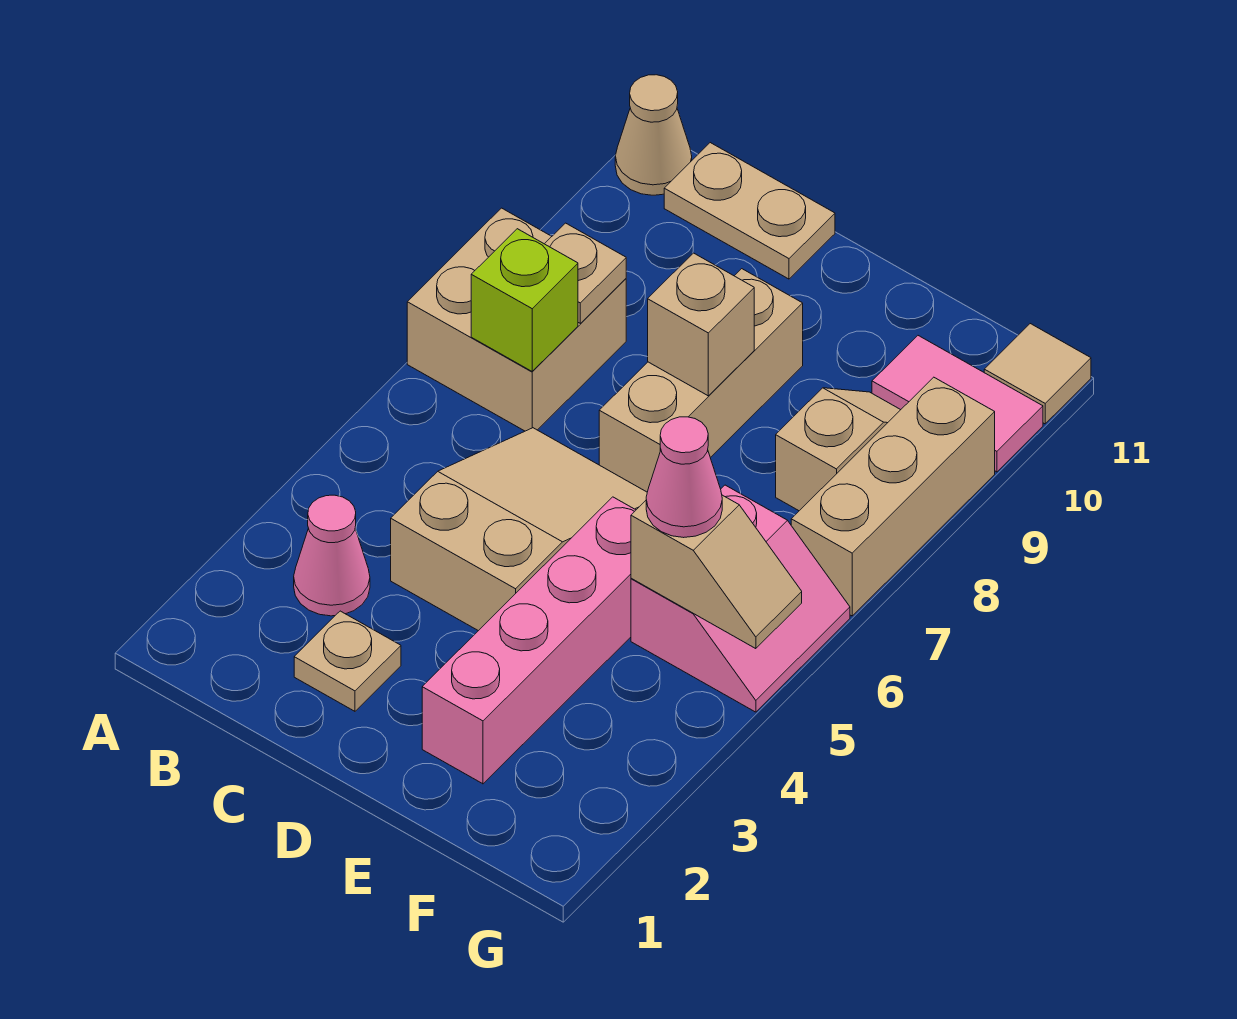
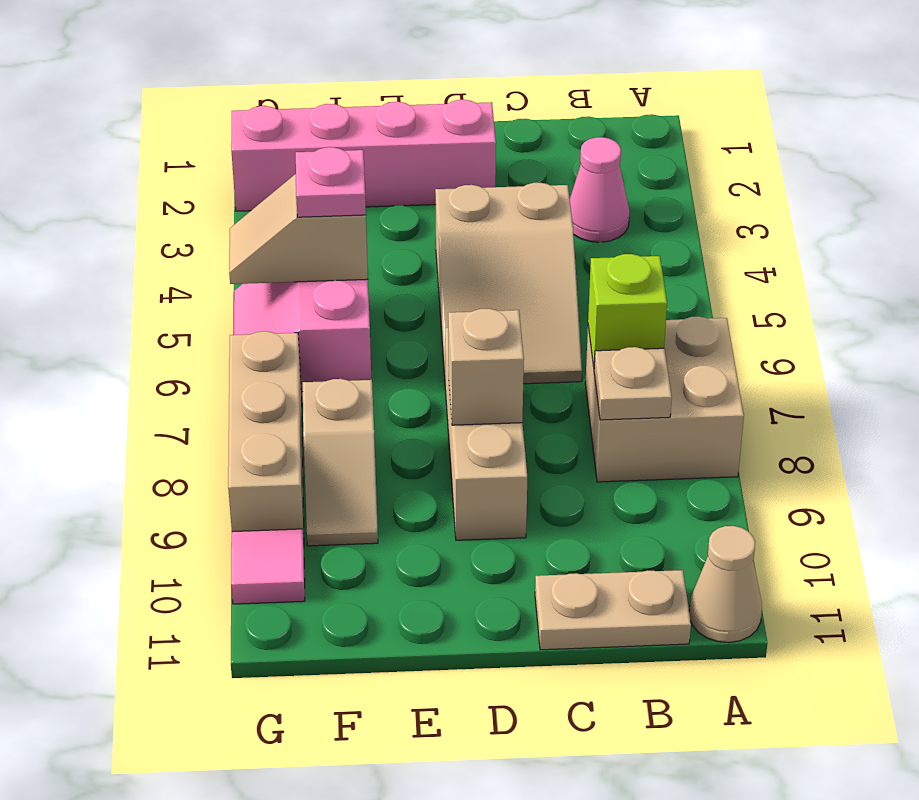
tan 1x1 plate [294,611,401,711] -> none
pink 1x4 brick [422,497,636,784] -> pink 1x4 brick turned to [231,100,496,211]
pink 1x1 cone [646,417,722,538] -> pink 1x1 plate [296,147,366,217]
pink 1x2 tile [872,336,1043,472] -> pink 1x1 tile [231,529,305,604]
tan 1x1 tile [984,324,1091,424] -> none

